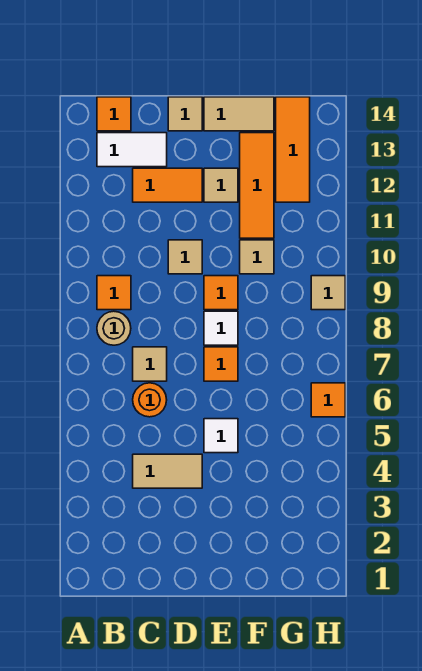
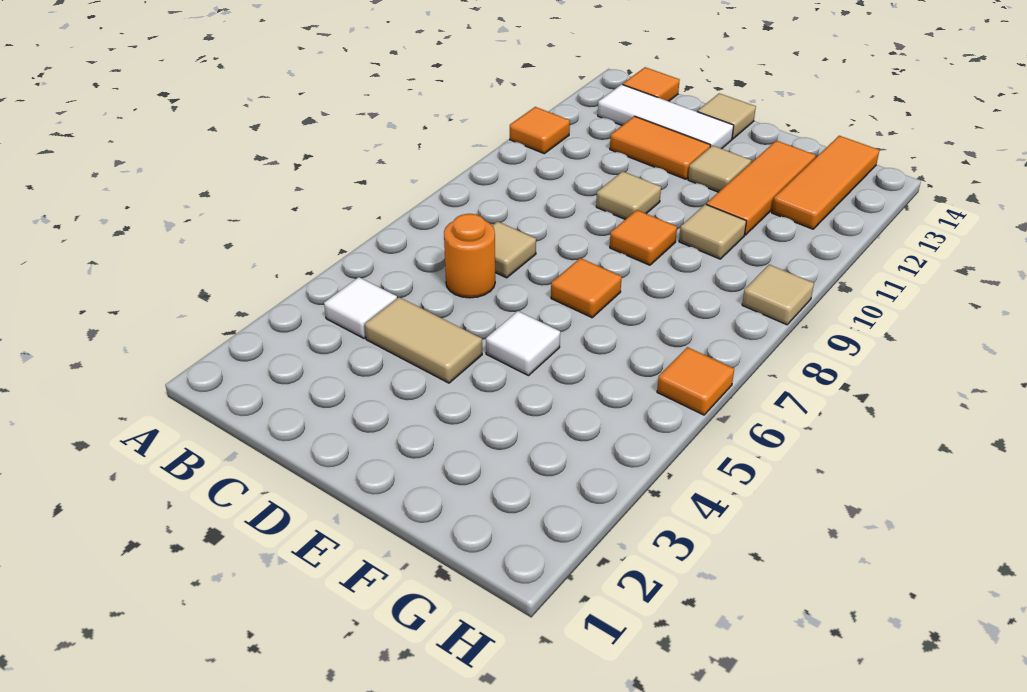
tan 1x1 round brick [97,311,131,345] -> none
orange 1x1 tile [97,276,131,310] -> orange 1x1 tile moved to [510,107,570,154]
white 1x2 tile [97,133,167,167] -> white 1x3 tile [598,84,734,149]
white 1x1 tile [204,311,238,345] -> white 1x1 tile moved to [324,277,397,339]
tan 1x2 tile [204,97,274,131] -> none

